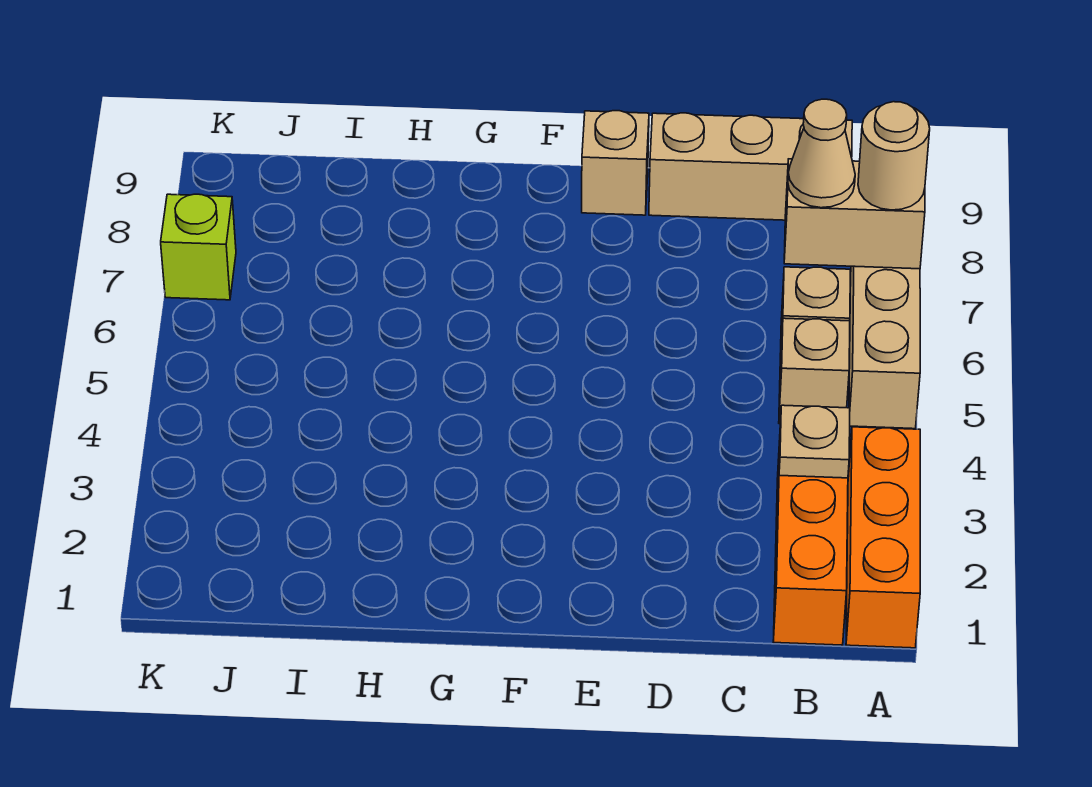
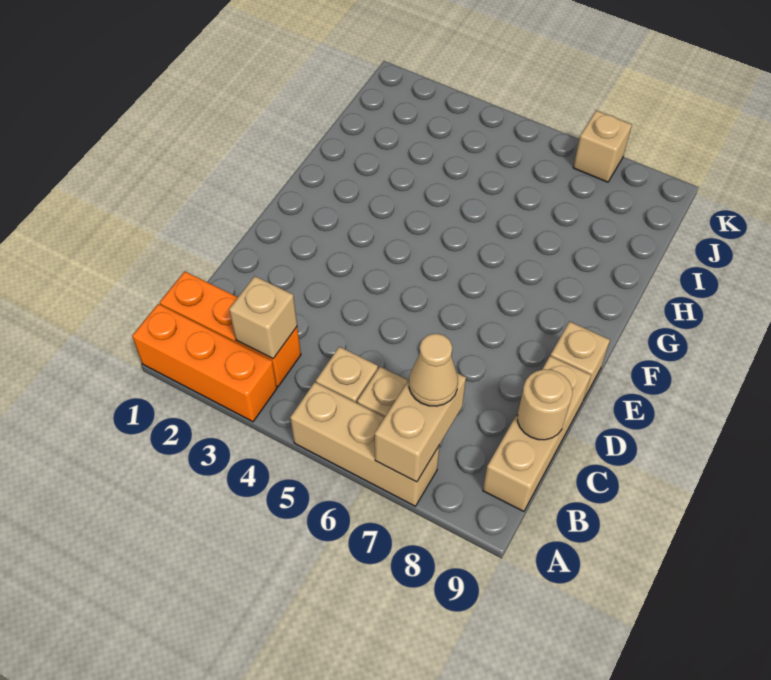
tan 1x1 round brick [858,102,930,210] -> tan 1x1 round brick moved to [517,369,572,440]
tan 1x1 plate [779,405,850,478] -> tan 1x1 brick [229,276,297,359]
lime 1x1 brick [161,194,236,300] -> tan 1x1 brick [573,110,632,182]

